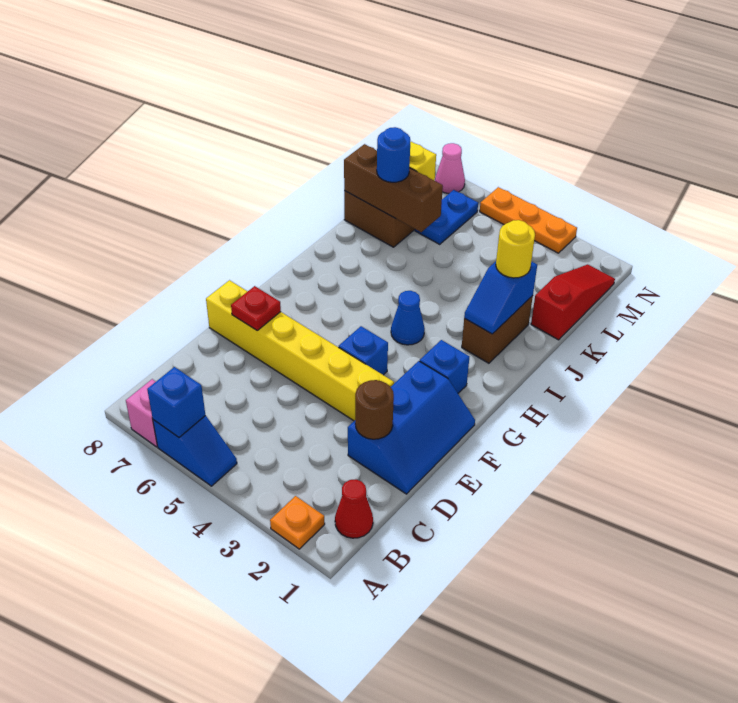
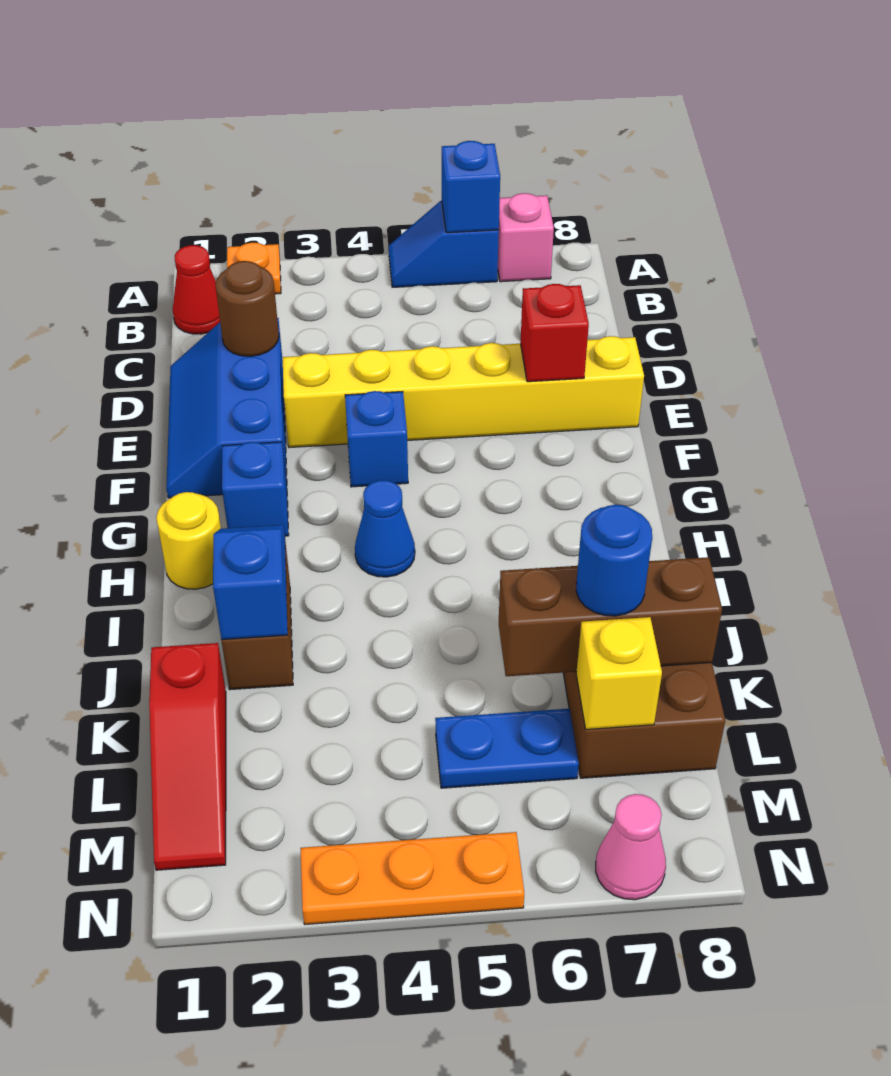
red 1x1 plate [231,286,281,330] -> red 1x1 brick [520,284,589,382]
yellow 1x1 round brick [496,220,535,278] -> yellow 1x1 round brick moved to [156,492,221,589]
blue 1x2 plate [415,190,478,244] -> blue 1x2 plate turned to [435,709,579,788]

